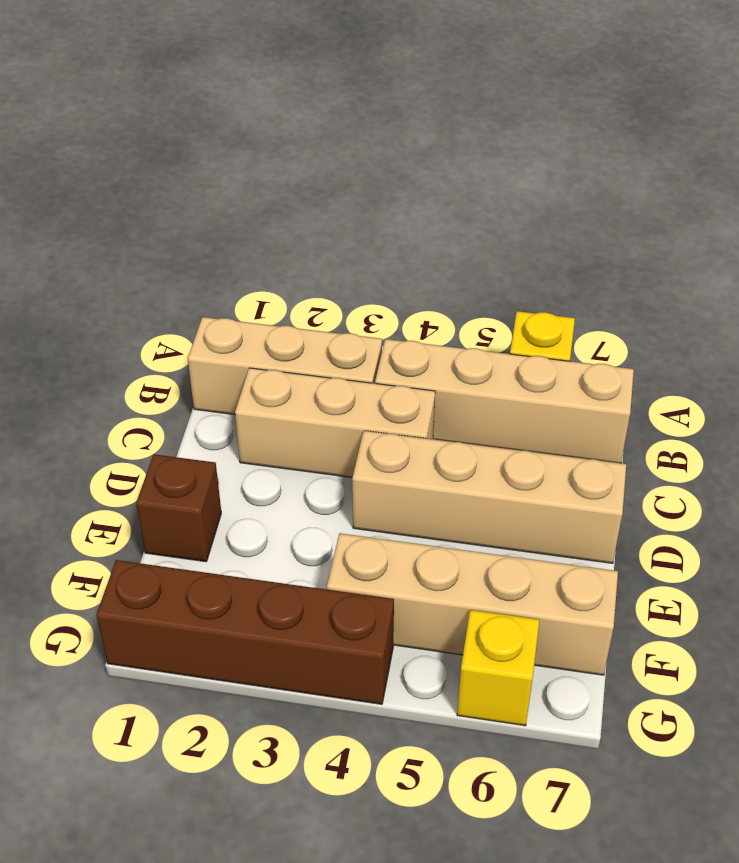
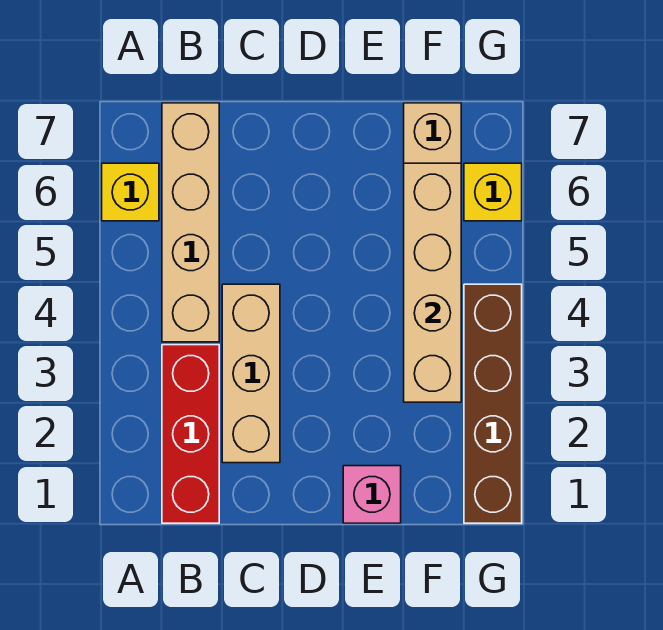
tan 1x3 brick [188,317,382,415] -> red 1x3 brick [162,345,219,523]
tan 1x4 brick [352,431,626,563] -> tan 1x4 brick moved to [404,163,461,402]
brown 1x1 brick [136,454,221,562] -> pink 1x1 brick [343,466,401,523]

